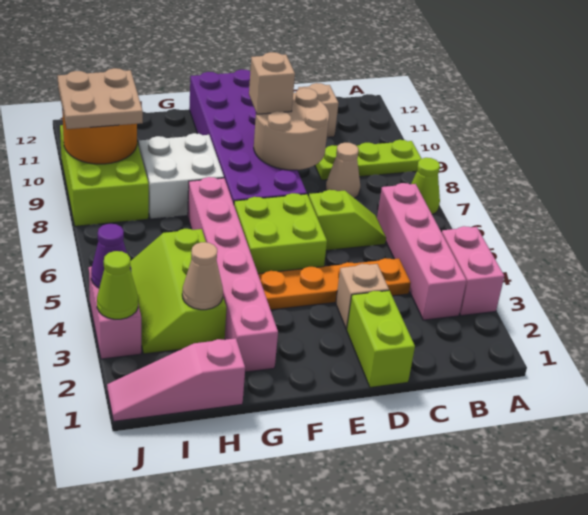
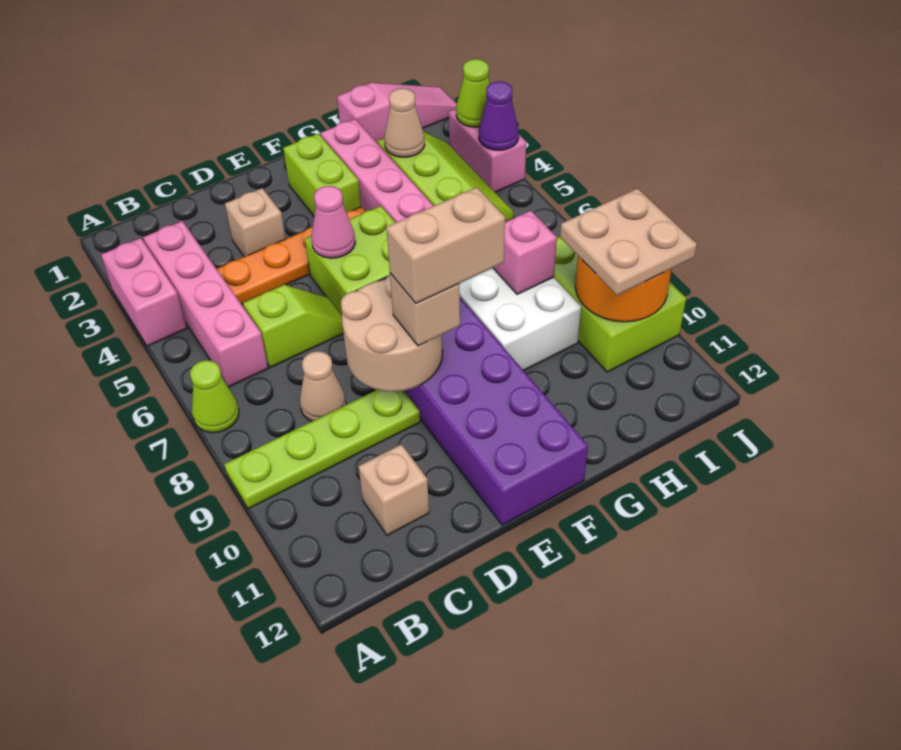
lime 1x3 plate [315,140,422,180] -> lime 1x4 plate [224,390,420,509]
lime 1x2 slope [309,190,386,251] -> lime 1x2 slope turned to [243,285,344,368]
lime 1x2 brick [347,291,415,388] -> lime 1x2 brick moved to [283,134,361,216]
none -> pink 1x1 cone [312,186,355,258]
none -> tan 1x2 brick [386,187,505,303]
none -> pink 1x1 brick [493,211,557,294]

